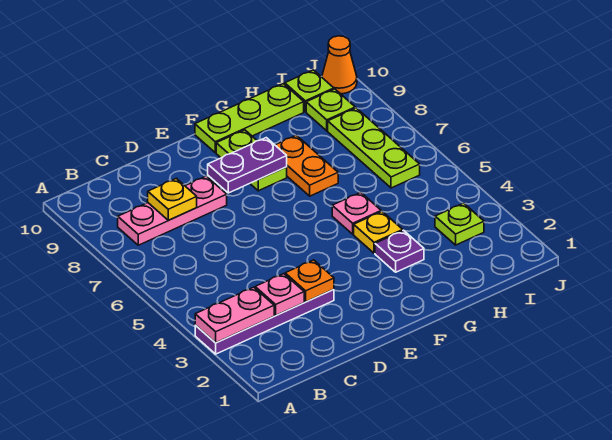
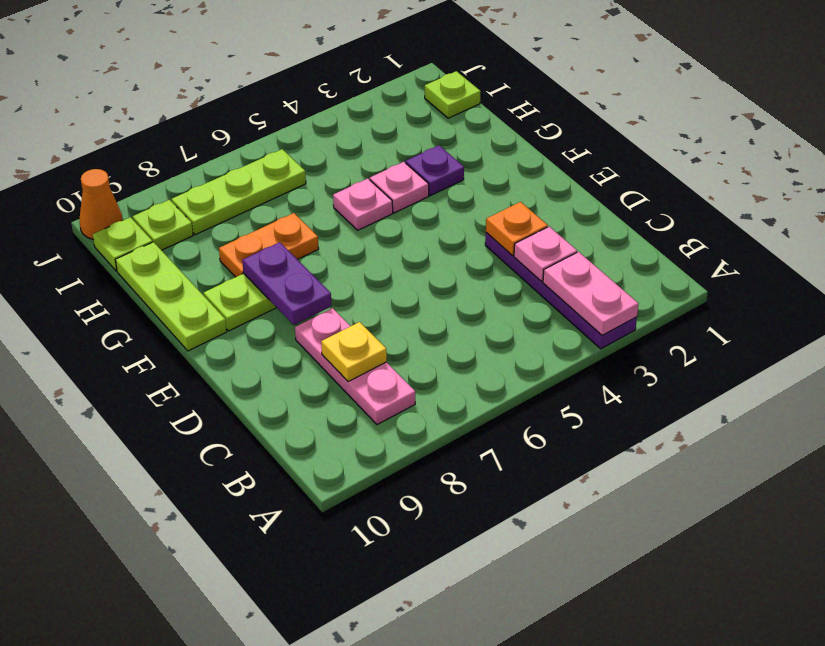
yellow 1x1 plate [354,212,403,253] -> pink 1x1 plate [370,162,429,213]
lime 1x1 plate [435,203,484,245] -> lime 1x1 plate moved to [425,71,481,118]

